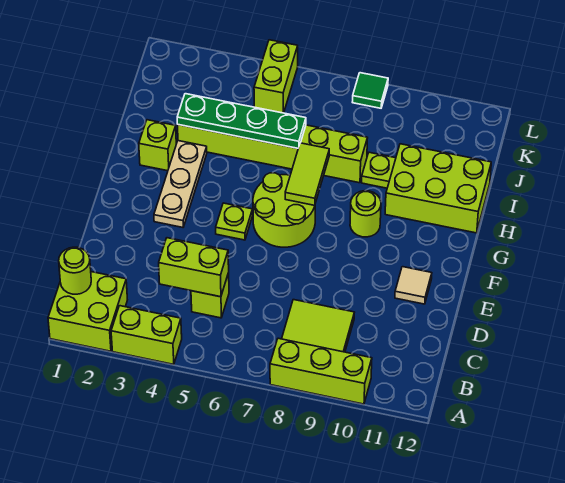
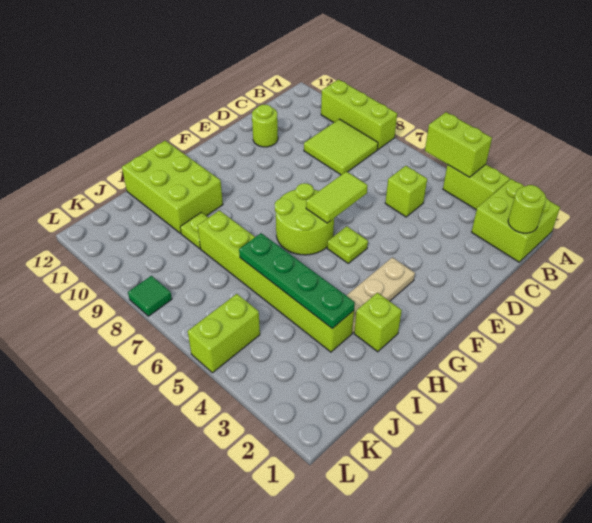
lime 1x2 brick [159,238,229,297] -> lime 1x2 brick moved to [425,112,492,177]
tan 1x1 tile [395,267,432,304] -> none
lime 1x2 tile [285,143,329,205] -> lime 1x2 tile moved to [306,171,368,223]
lime 1x1 round brick [350,191,381,237] -> lime 1x1 round brick moved to [252,105,278,147]

